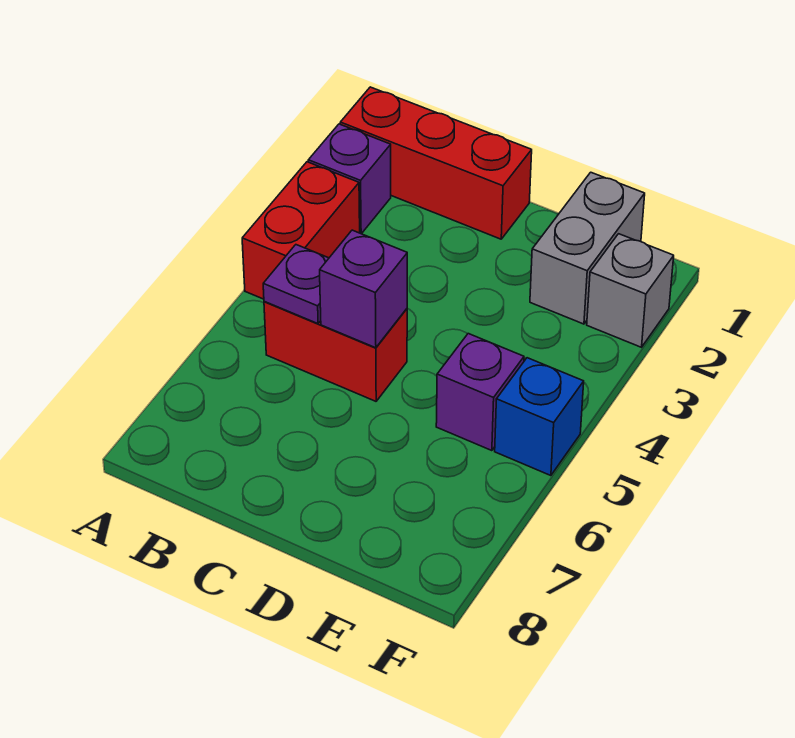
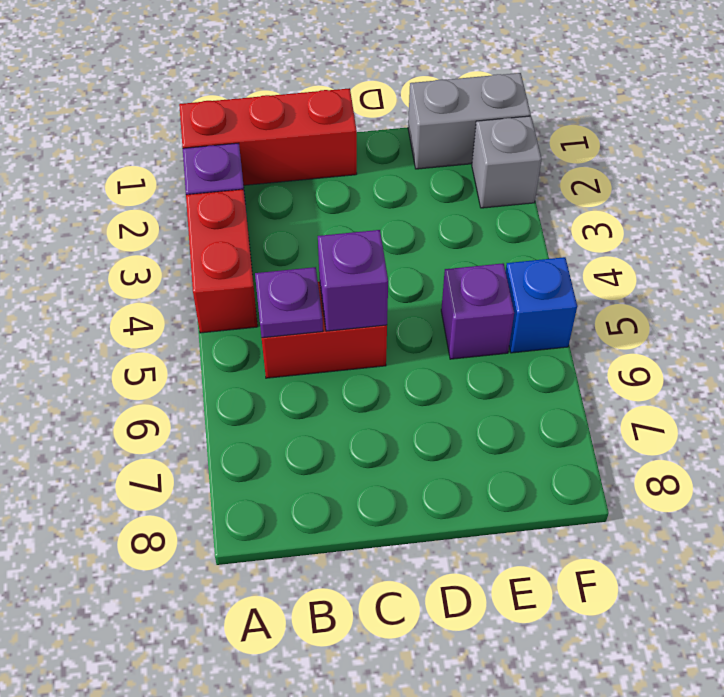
grey 1x2 brick [530,172,645,324] -> grey 1x2 brick turned to [408,73,531,169]

